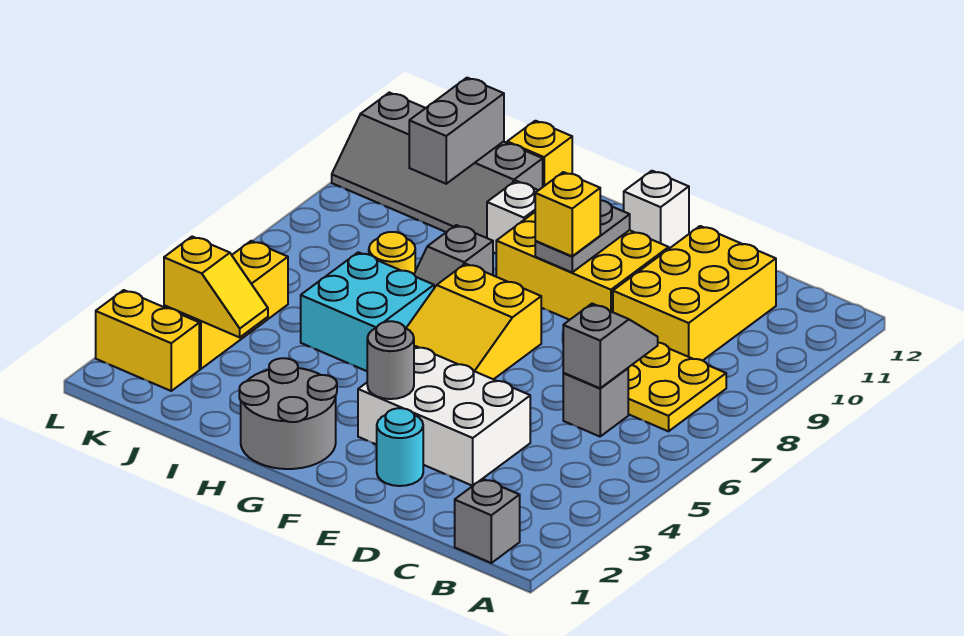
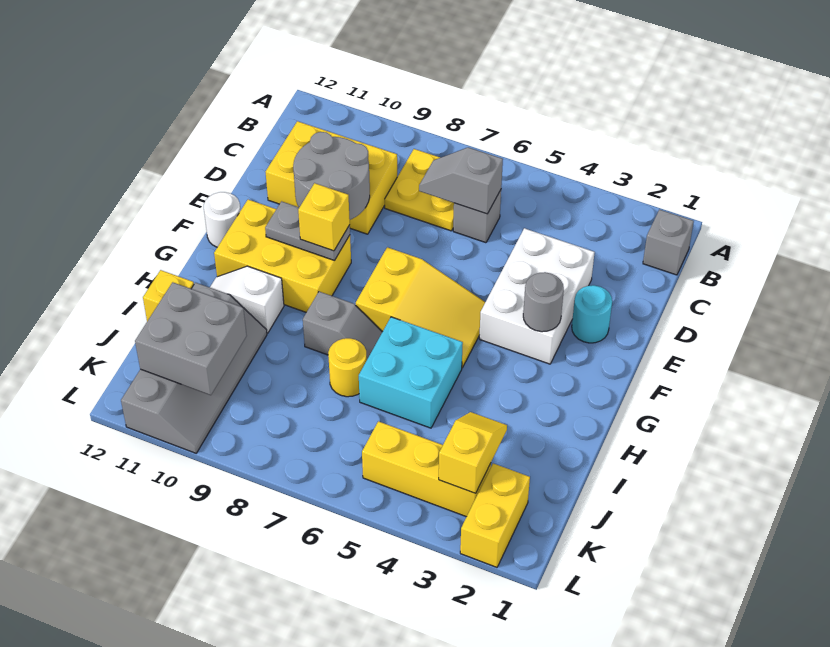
yellow 2x3 brick [496,212,669,320] -> yellow 2x3 brick turned to [214,200,351,312]
white 1x1 brick [624,171,689,249] -> white 1x1 round brick [204,192,241,247]
grey 2x2 round brick [239,358,337,469] -> grey 2x2 round brick moved to [293,132,370,220]
grey 1x2 brick [409,78,504,184] -> grey 2x2 brick [135,282,247,395]

